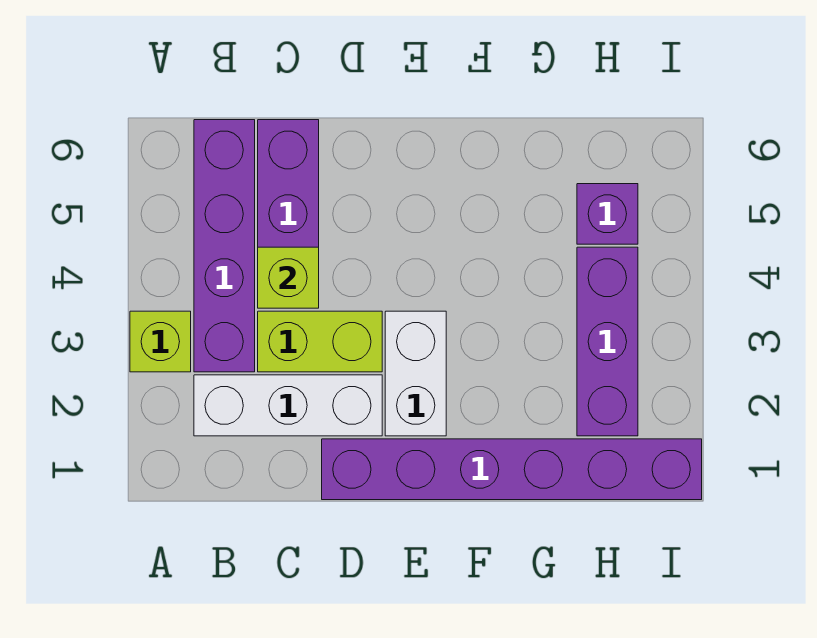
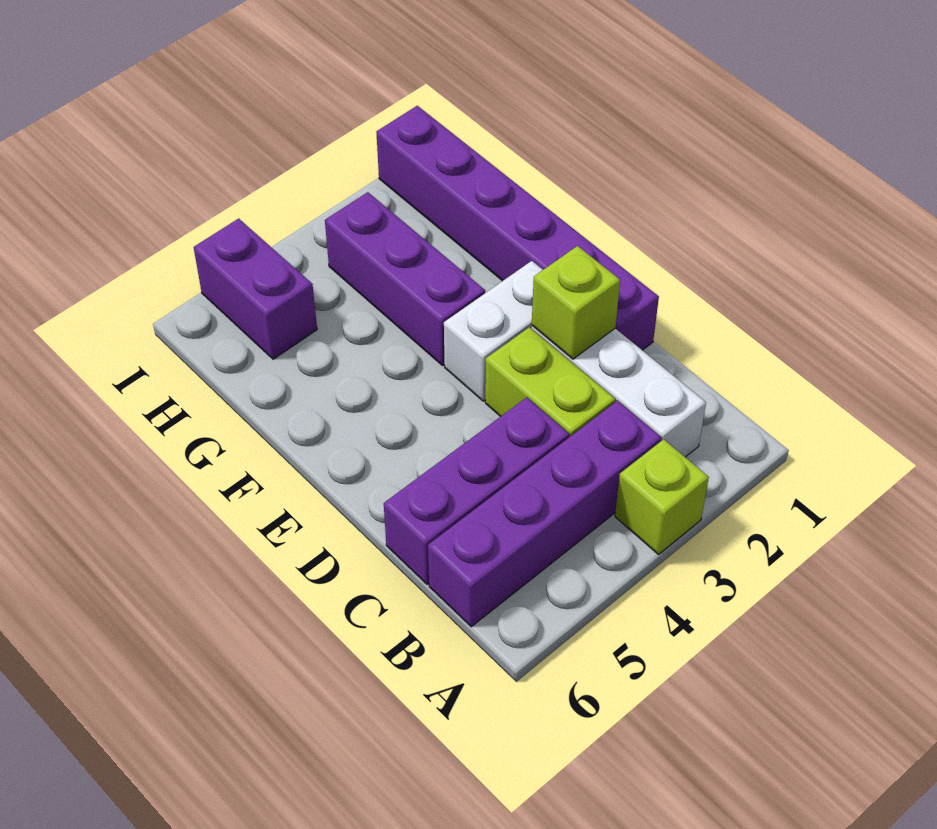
lime 1x1 brick [258,247,319,308] -> lime 1x1 brick moved to [532,246,620,359]
purple 1x3 brick [577,247,638,436] -> purple 1x3 brick turned to [325,192,485,366]
purple 1x1 brick [577,184,638,244] -> purple 1x2 brick [194,219,317,359]

